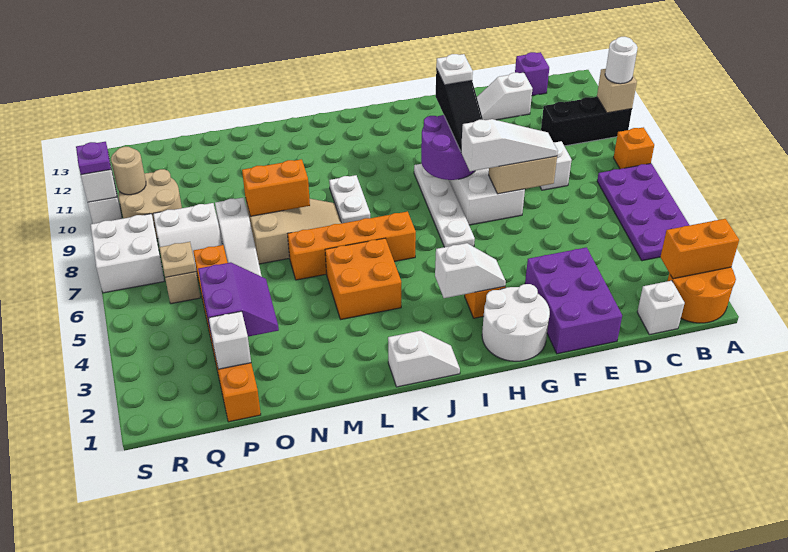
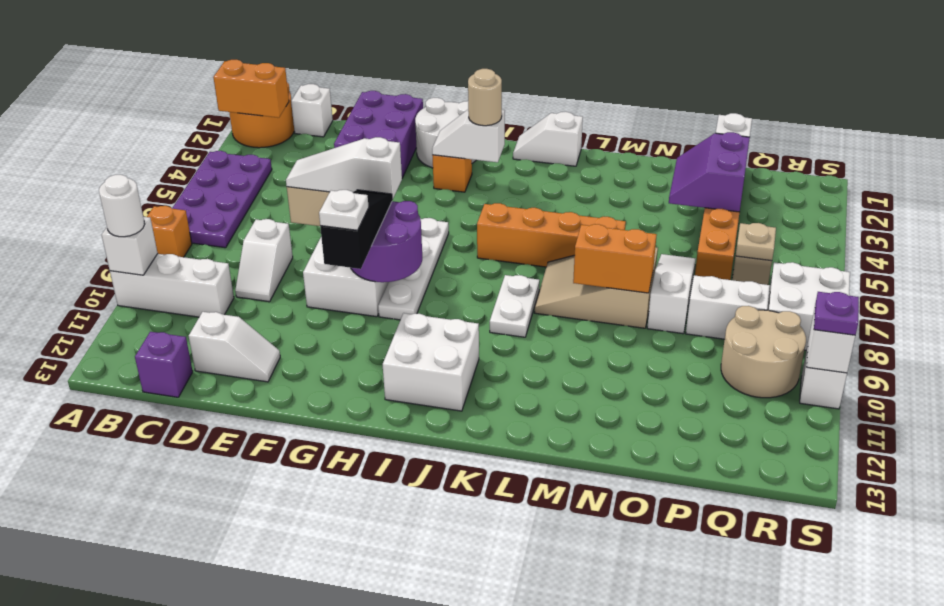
black 1x3 brick [541,97,632,146] -> white 1x3 brick [110,254,234,317]
tan 1x1 brick [597,69,637,113] -> white 1x1 brick [102,217,158,275]
none -> white 2x2 brick [383,313,479,411]
orange 2x2 brick [325,238,401,319] -> none
tan 1x1 round brick [111,147,146,195] -> tan 1x1 round brick moved to [468,69,502,126]

